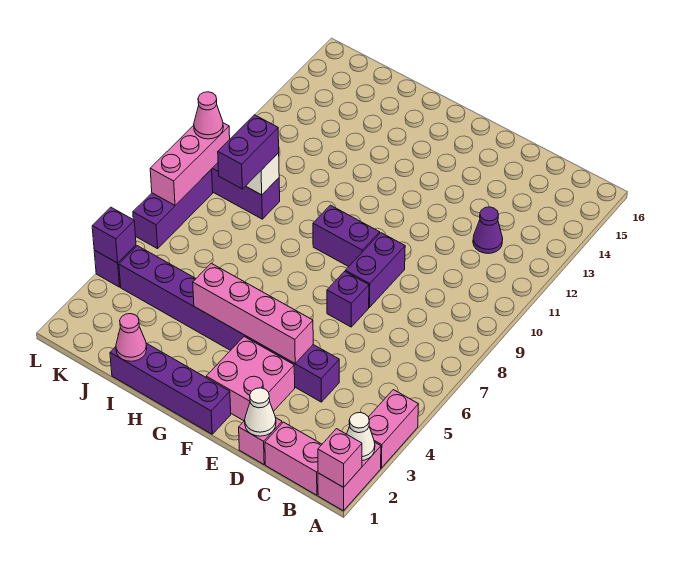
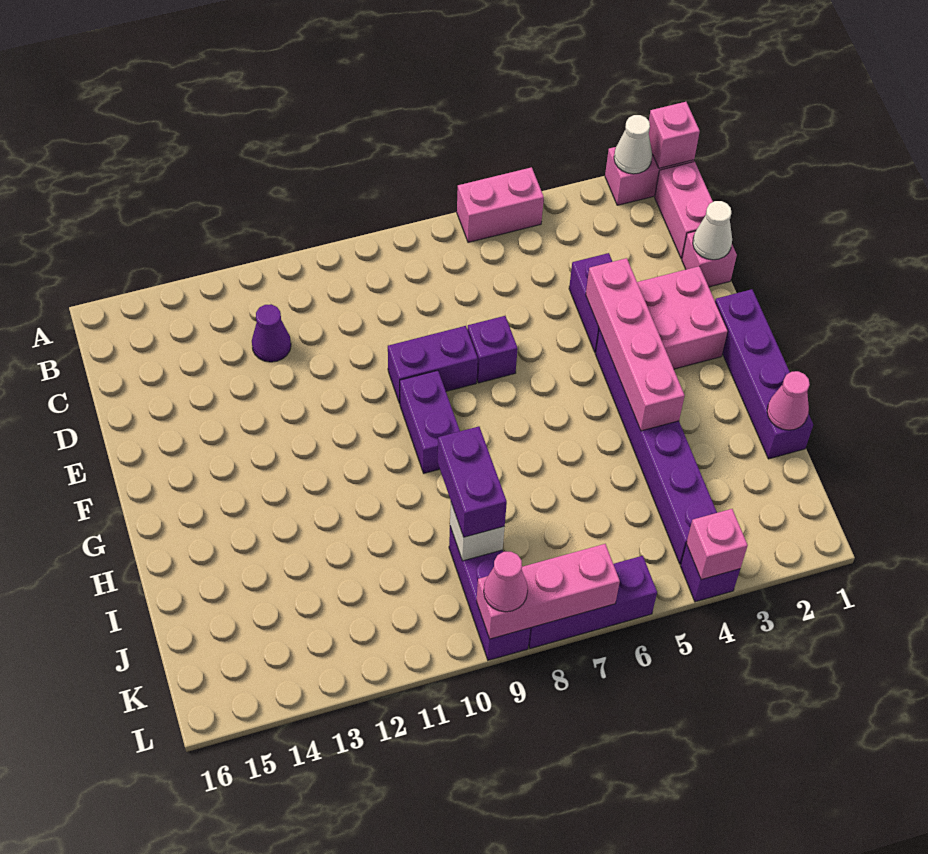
pink 1x2 brick [369,390,418,468] -> pink 1x2 brick moved to [457,167,544,242]
purple 1x2 brick [218,115,279,189] -> purple 1x2 brick turned to [438,426,507,537]
purple 1x1 brick [92,207,136,263] -> pink 1x1 brick [686,509,748,580]

